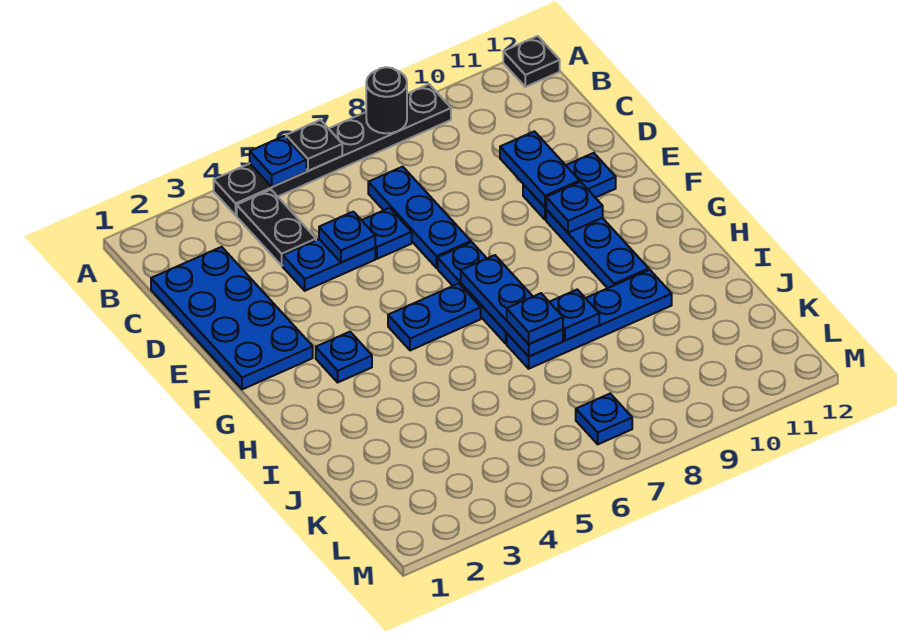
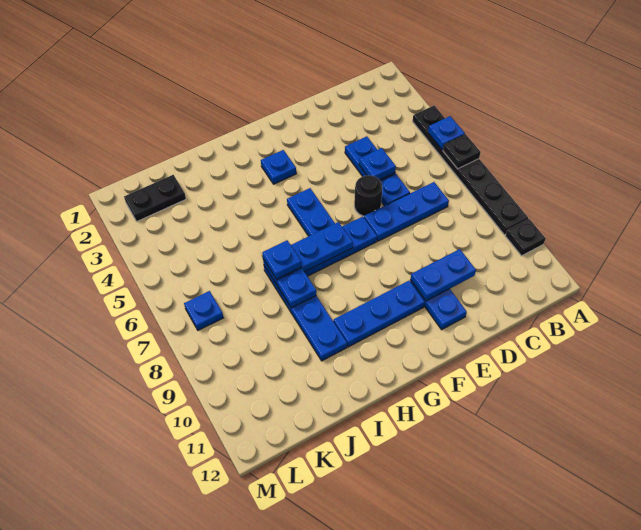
black 1x1 round brick [366,67,407,133] -> black 1x1 round brick moved to [354,175,383,216]
black 1x1 plate [503,36,560,87] -> black 1x1 plate moved to [505,219,546,256]
black 1x2 plate [237,190,316,265] -> black 1x2 plate moved to [124,175,186,221]
blue 2x4 plate [151,247,313,389] -> none
blue 1x1 plate [546,182,603,233] -> none

